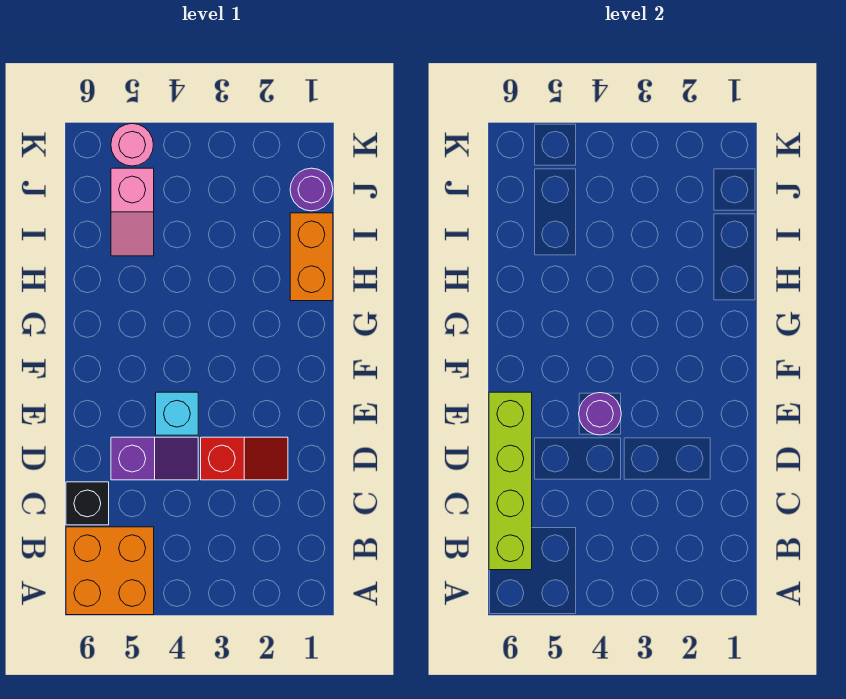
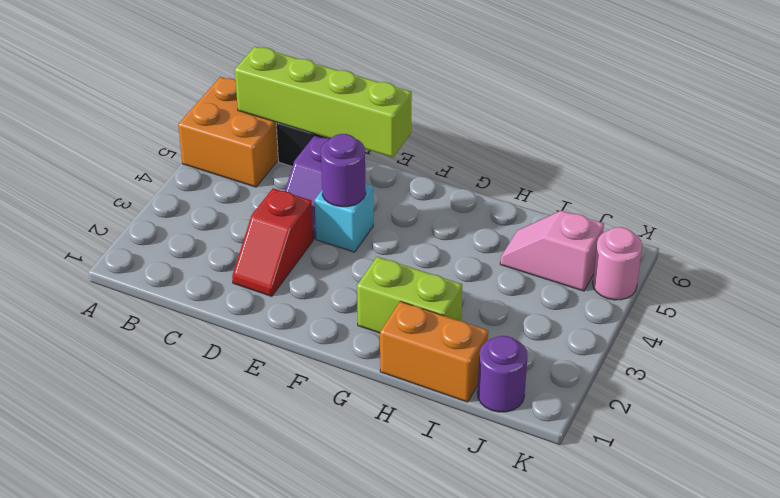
none -> lime 1x2 brick [357,257,462,333]

